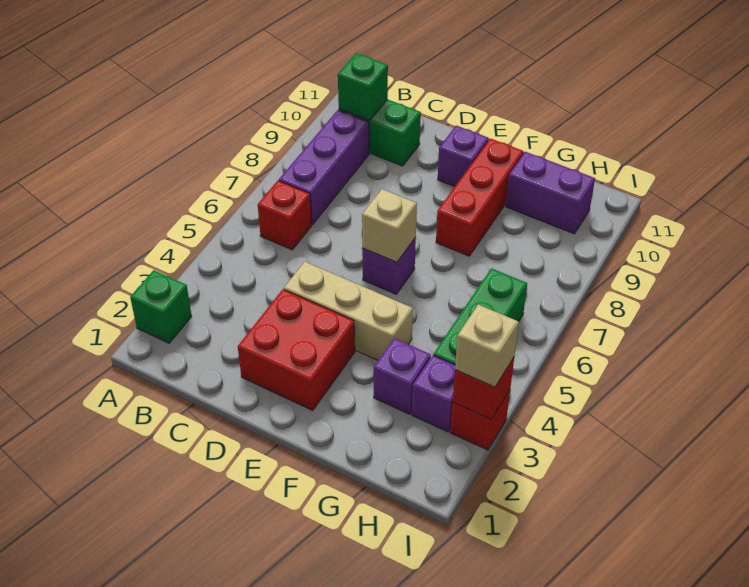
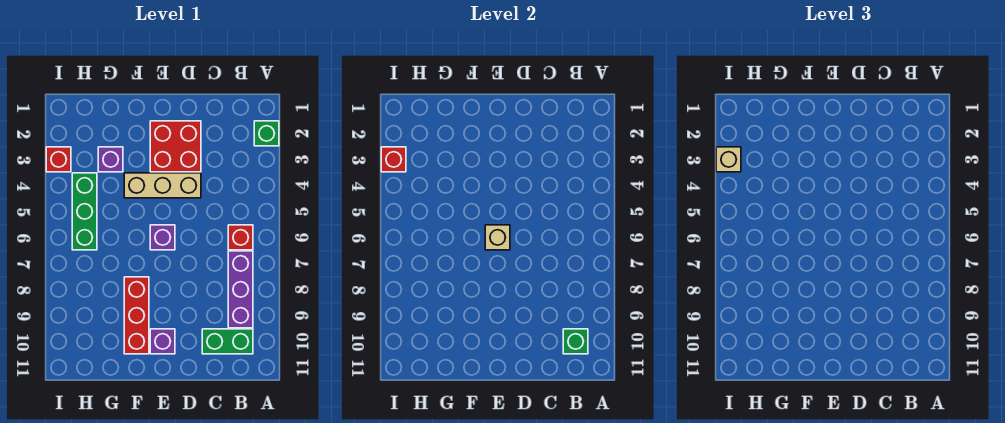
purple 1x2 brick [506,152,595,234] -> none
purple 1x1 brick [412,355,455,432] -> none

